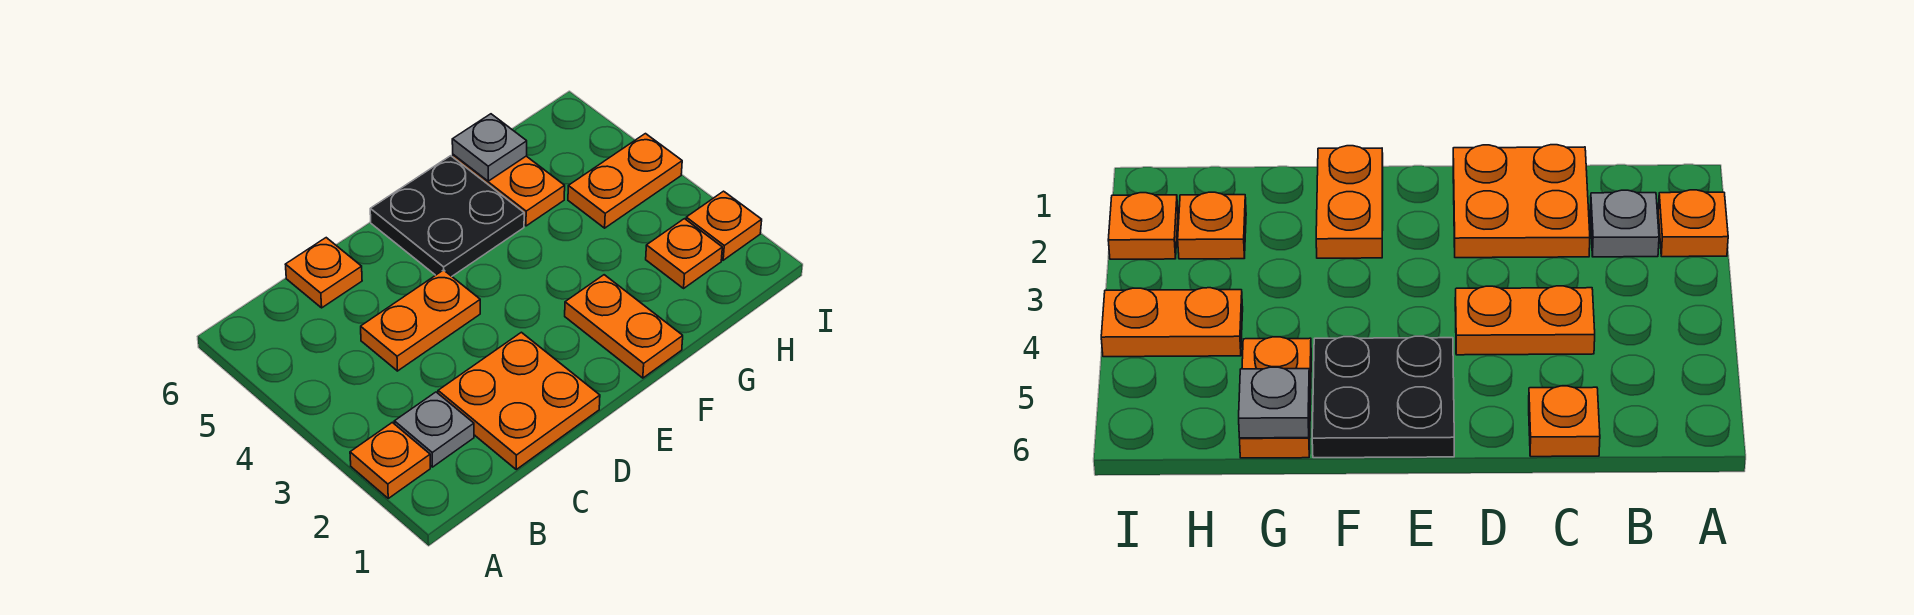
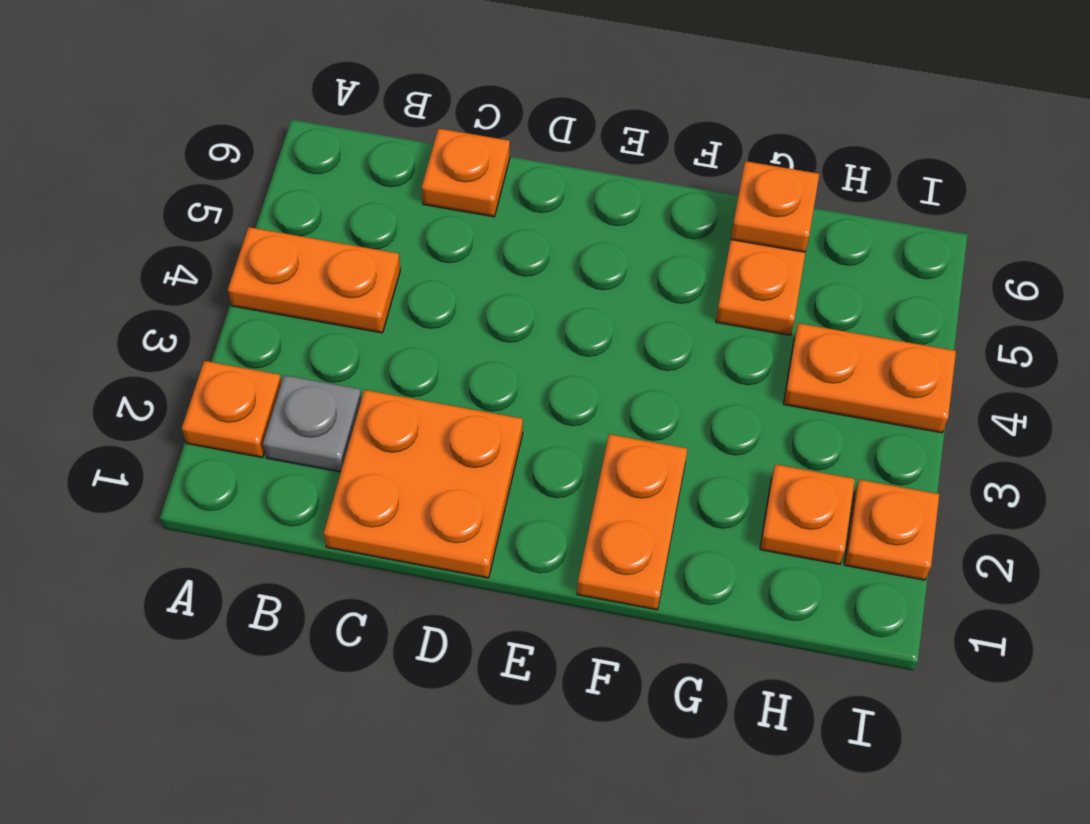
orange 1x2 plate [361,270,480,371] -> orange 1x2 plate moved to [228,227,400,333]
black 2x2 plate [370,156,524,276] -> none
grey 1x1 plate [452,114,527,181] -> orange 1x1 plate [731,161,819,252]

